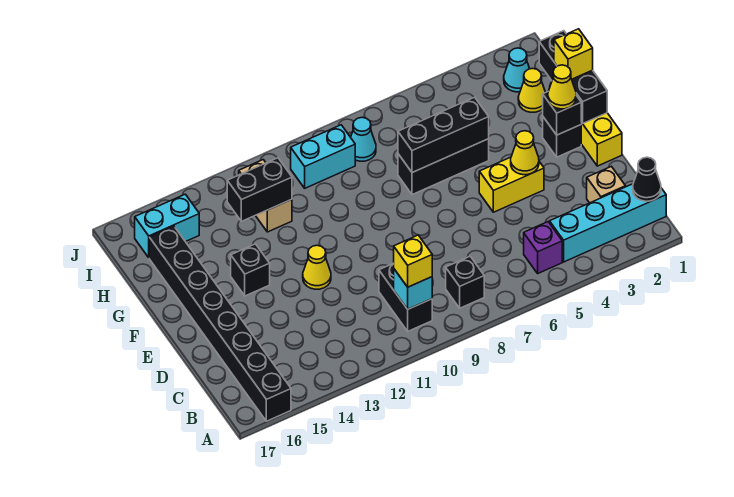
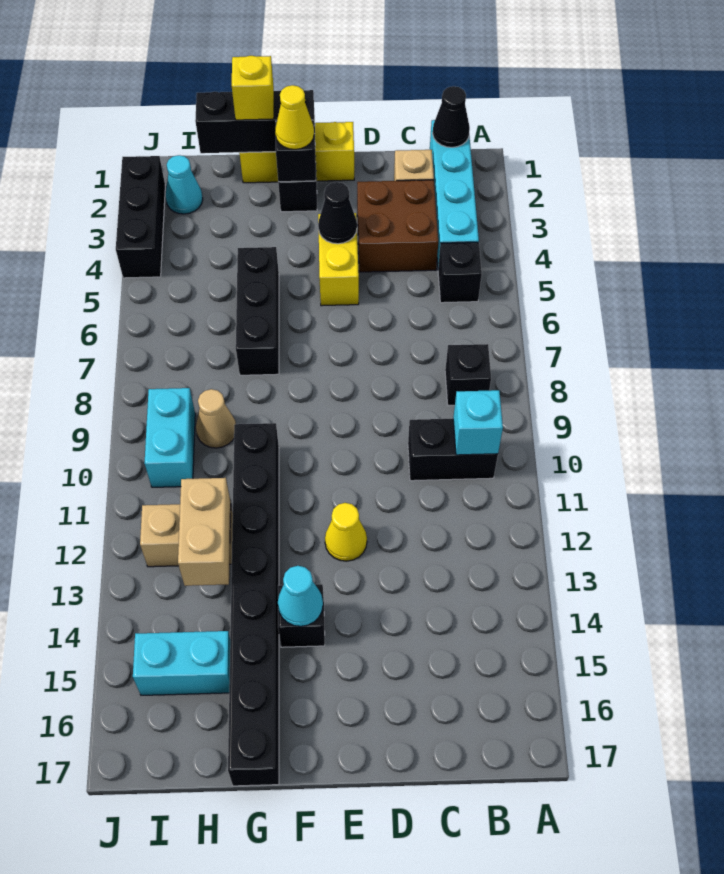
black 1x8 brick [149,226,291,421] -> black 1x8 brick turned to [228,423,279,786]
purple 1x1 brick [524,222,562,273] -> black 1x1 brick [438,242,482,303]
yellow 1x1 brick [394,235,432,287] -> none
none -> brown 2x2 brick [357,180,438,272]
yellow 1x1 cone [511,131,539,175] -> black 1x1 cone [318,182,357,244]
black 1x3 brick [398,97,489,173] -> black 1x3 brick moved to [116,156,165,278]
yellow 1x1 cone [518,68,545,112] -> none
none -> tan 1x1 cone [196,389,236,448]
black 1x2 brick [227,158,292,221] -> tan 1x2 brick [178,478,231,586]
cyan 1x1 cone [351,117,376,161] -> cyan 1x1 cone moved to [278,566,323,626]
cyan 1x2 brick [135,194,199,258] -> cyan 1x2 brick turned to [133,631,230,695]

